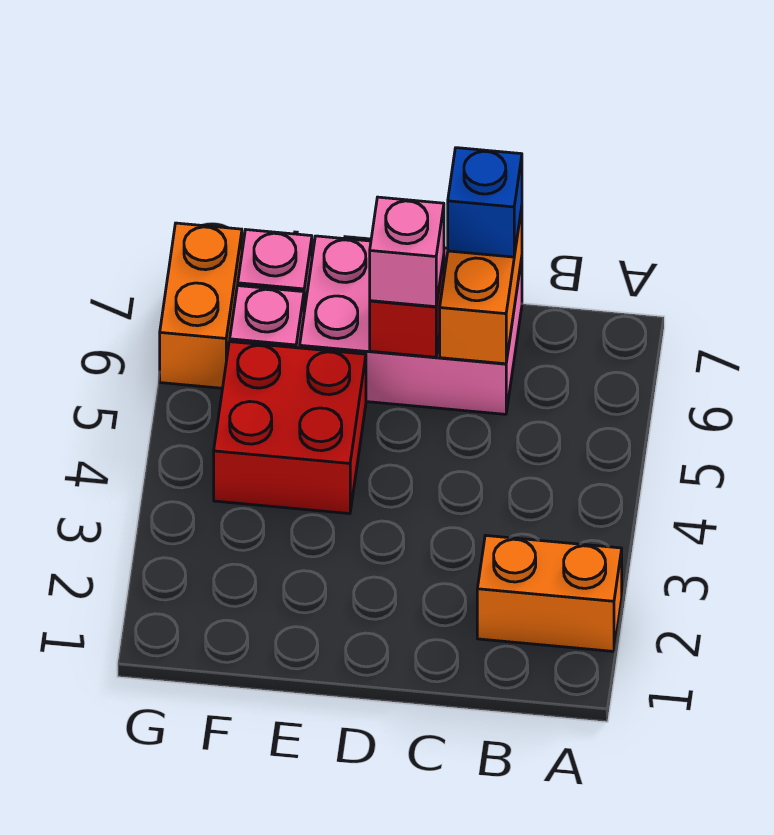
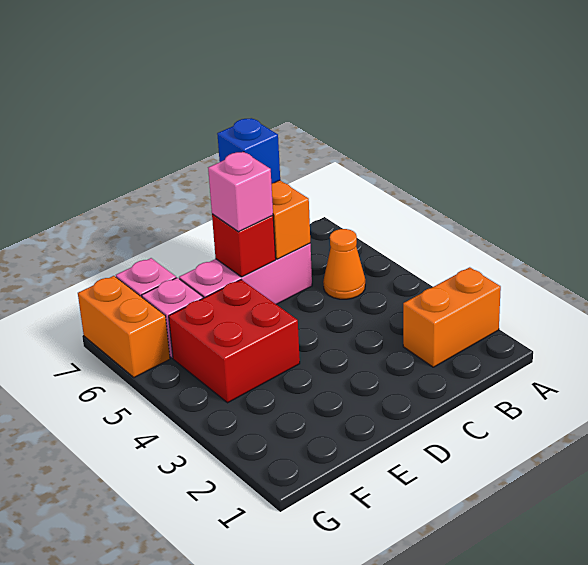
none -> orange 1x1 cone [323,229,365,299]
pink 2x3 brick [300,236,522,414] -> pink 1x3 brick [179,244,312,304]

